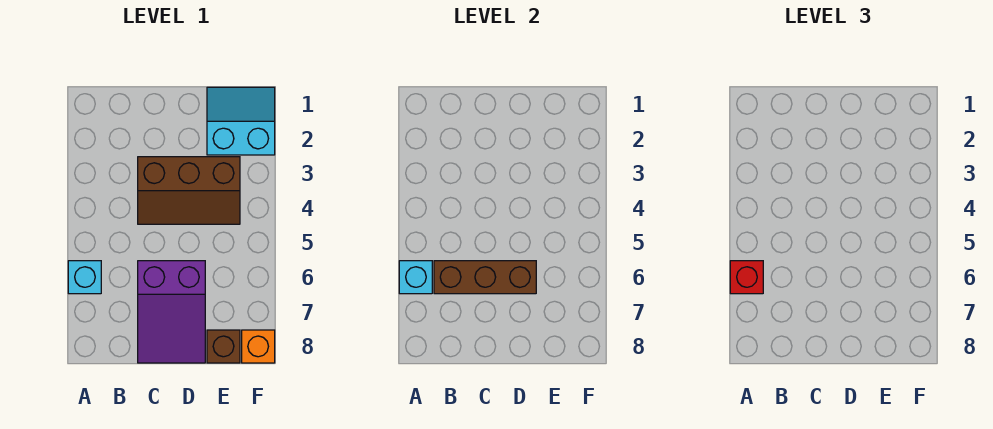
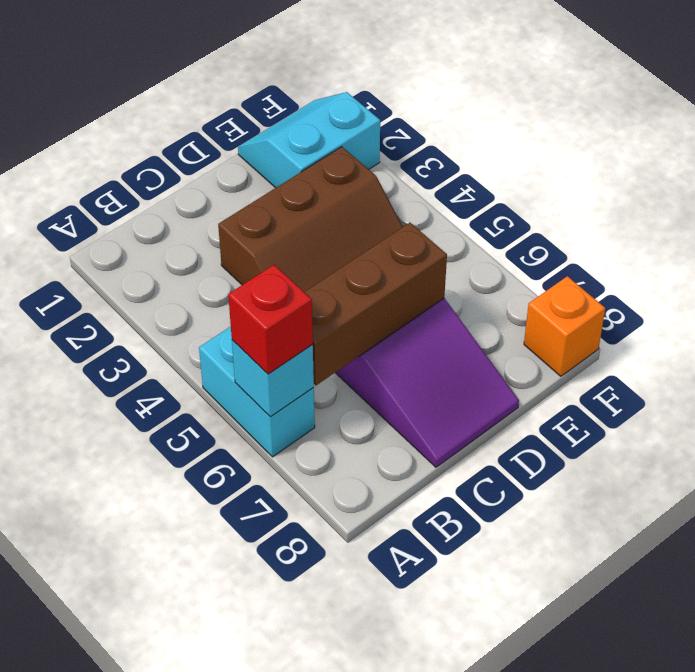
cyan 1x1 brick [68,261,101,294] -> cyan 1x2 brick [199,327,315,457]
brown 1x1 brick [207,330,240,363] -> none

